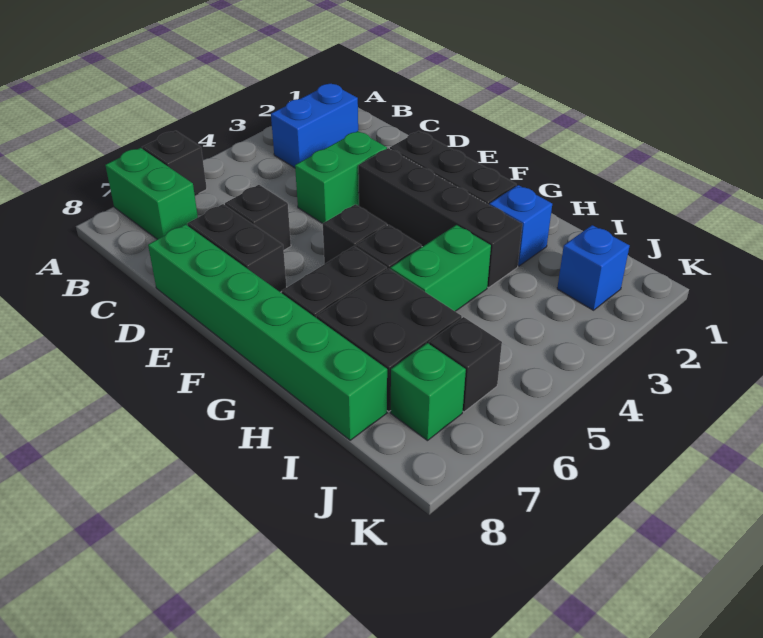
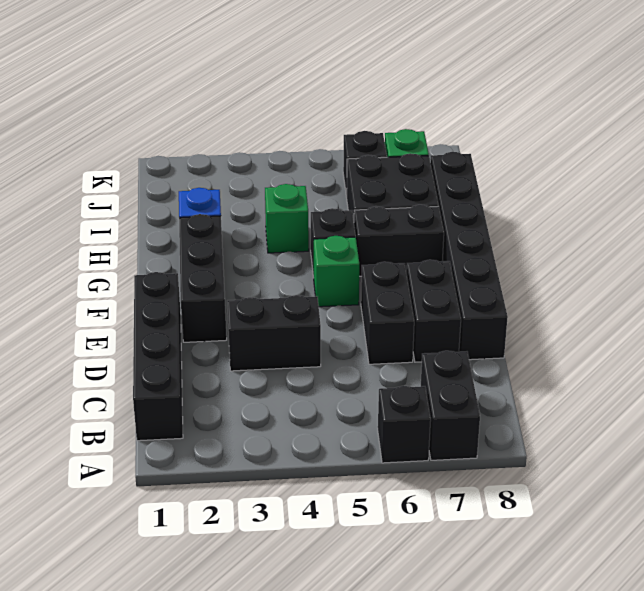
green 1x2 brick [105,148,198,239] -> black 1x2 brick [421,351,480,460]
blue 1x2 brick [271,84,358,168] -> none
green 1x2 brick [295,131,387,224] -> black 1x2 brick [227,295,321,371]
black 1x1 brick [225,185,291,250] -> black 1x2 brick [361,262,414,364]
green 1x6 brick [148,224,387,440] -> black 1x6 brick [431,152,508,360]
black 1x4 brick [358,148,522,288] -> black 1x4 brick moved to [133,272,183,441]
black 1x1 brick [323,204,387,264] -> green 1x1 brick [314,236,359,307]
green 1x2 brick [390,225,491,311] -> green 1x1 brick [265,184,309,253]
blue 1x1 brick [557,225,630,310] -> none

